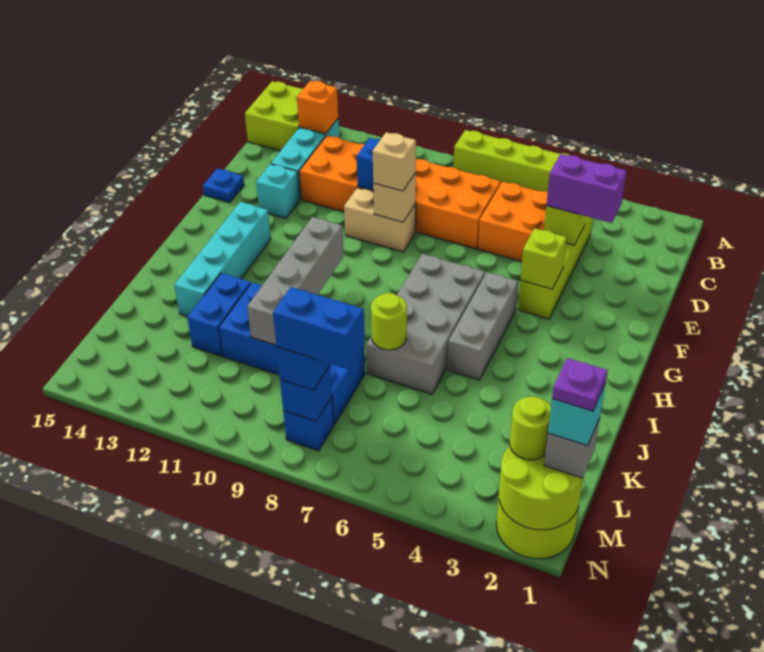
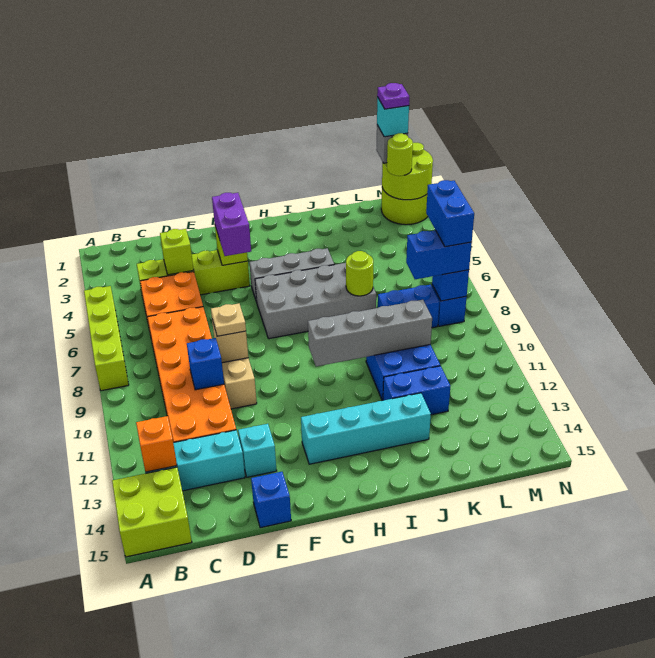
purple 1x2 brick [546,154,627,223] -> purple 1x2 brick moved to [212,193,251,256]
tan 1x1 brick [373,132,416,191] -> tan 1x1 plate [211,303,246,336]
blue 1x1 plate [203,169,244,202] -> blue 1x1 brick [251,472,291,528]

